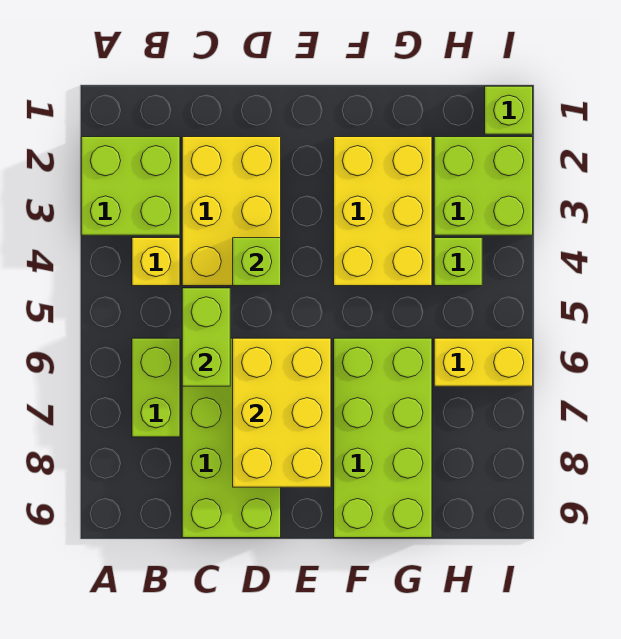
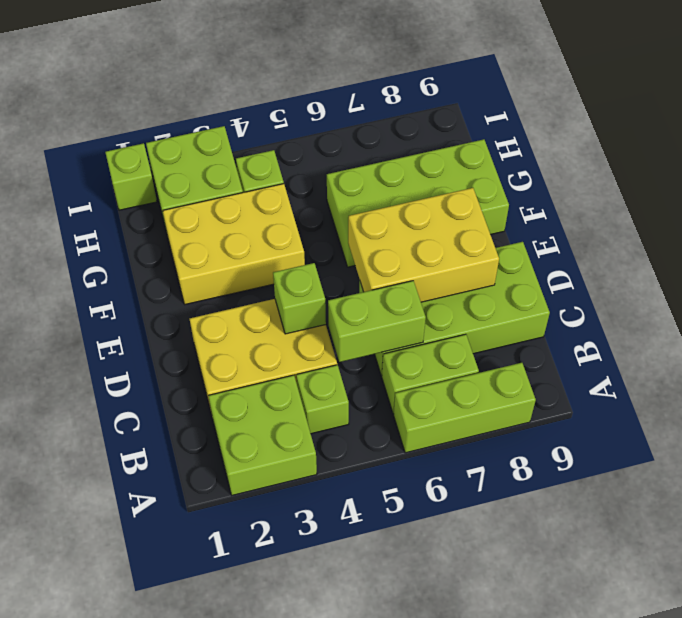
none -> lime 1x3 brick [394,363,536,453]
yellow 1x1 brick [132,238,180,286] -> lime 1x1 brick [296,365,349,434]
yellow 1x2 brick [434,338,533,386] -> none

